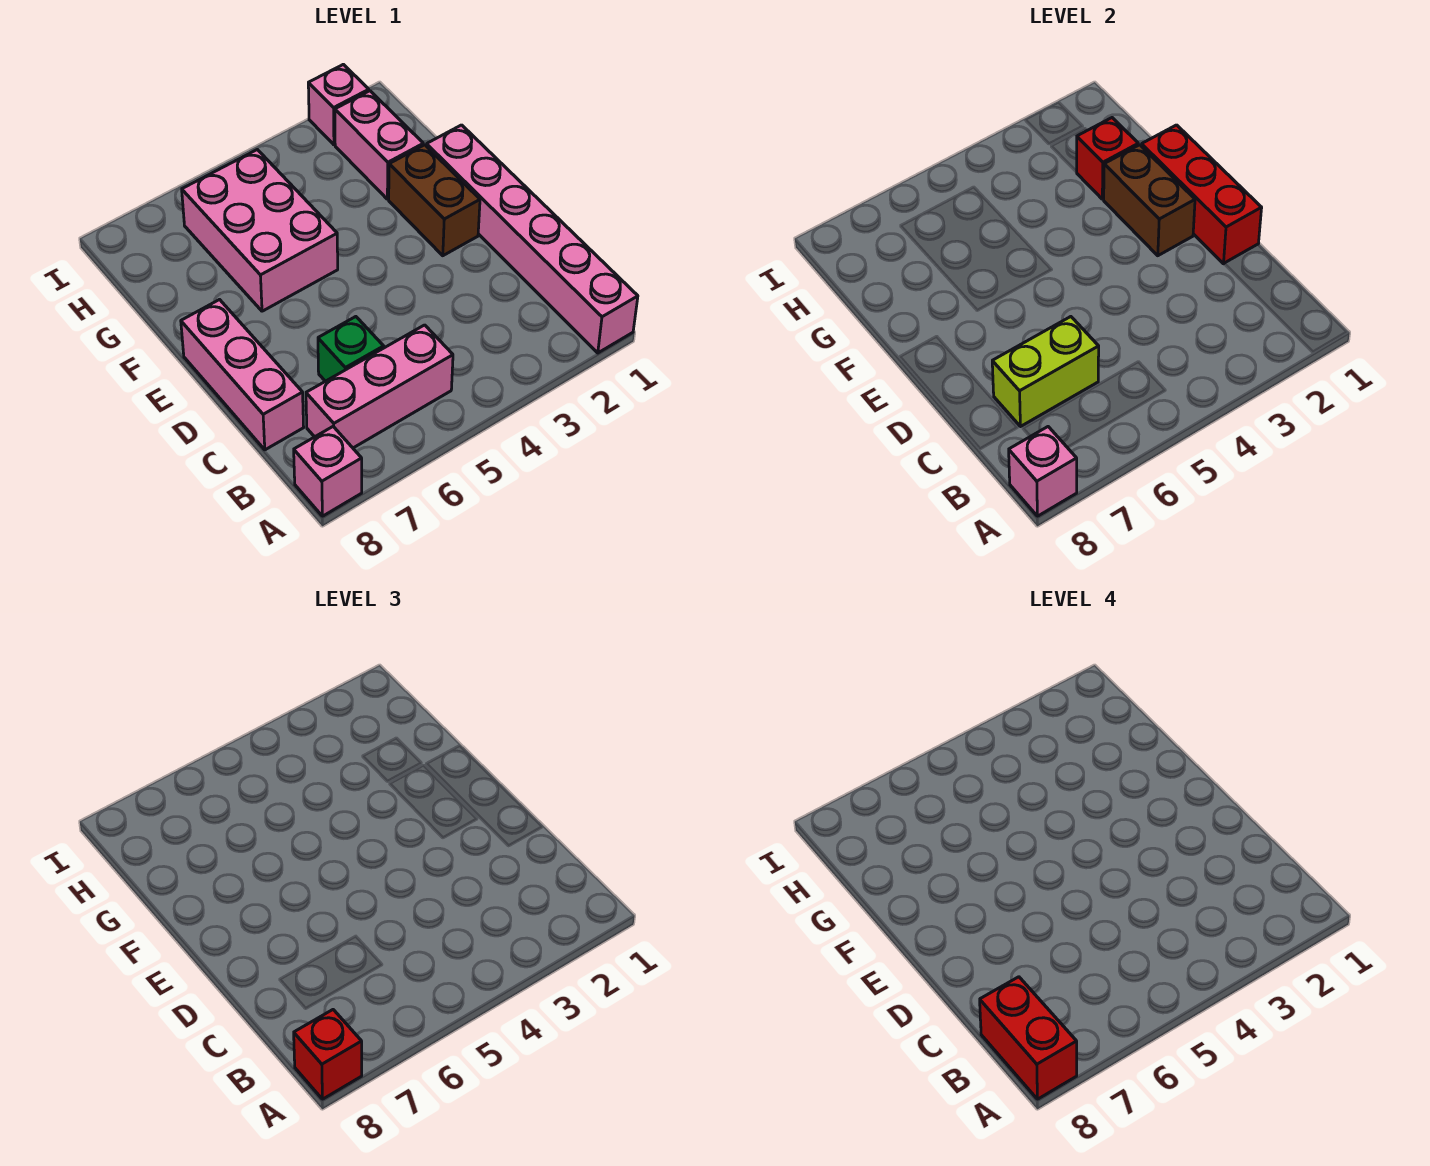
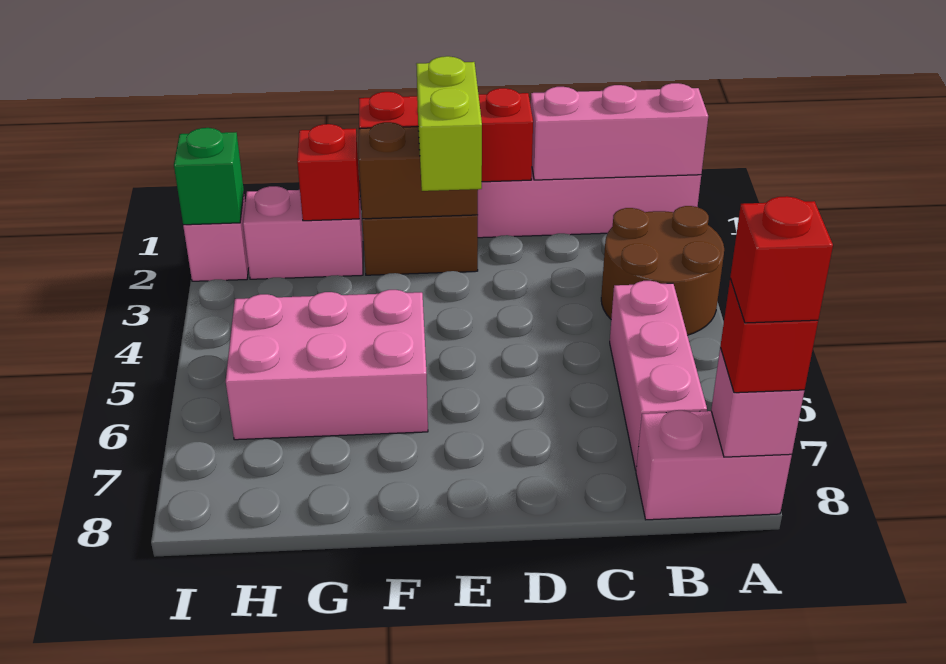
none -> brown 2x2 round brick [601,206,724,335]
pink 1x1 brick [294,427,362,516] -> pink 1x2 brick [636,410,792,520]
red 1x2 brick [980,977,1077,1099] -> red 1x1 brick [730,196,833,323]
green 1x1 brick [318,317,384,381] -> green 1x1 brick moved to [174,128,244,225]
lime 1x2 brick [992,317,1099,427] -> lime 1x2 brick moved to [416,56,482,191]
pink 1x3 brick [181,300,304,450] -> pink 1x3 brick moved to [531,83,708,180]

